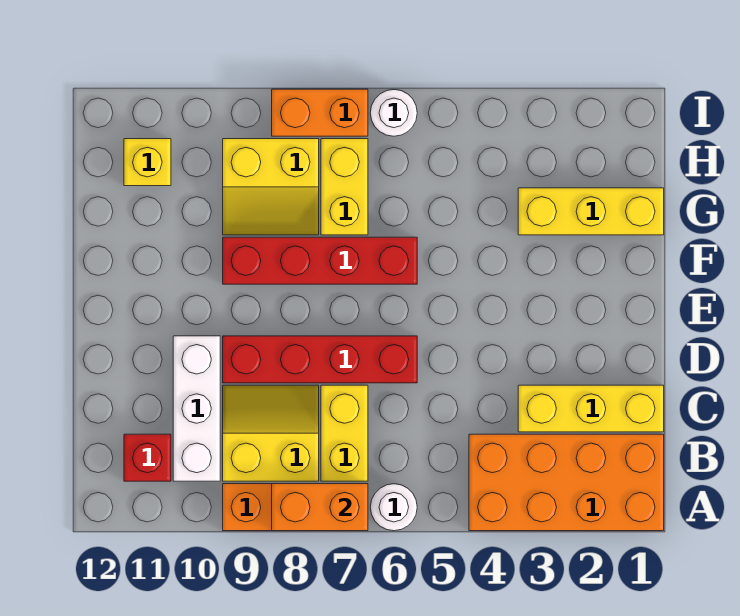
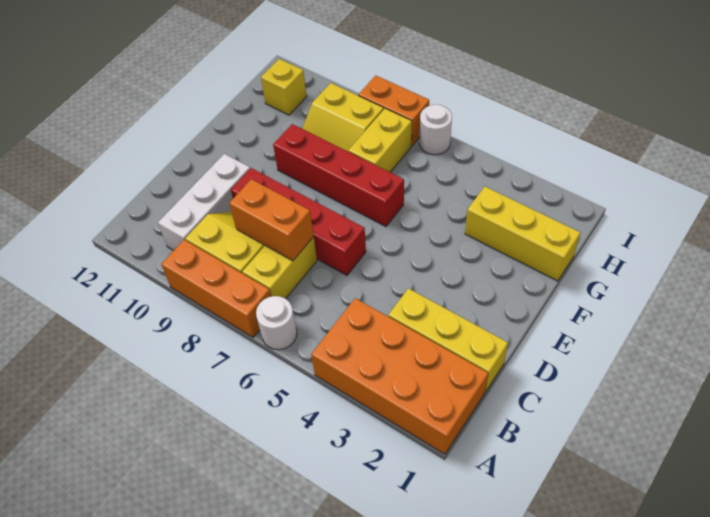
orange 1x2 brick [272,484,368,531] -> orange 1x2 brick moved to [229,179,314,261]
red 1x1 brick [124,434,171,481] -> none

